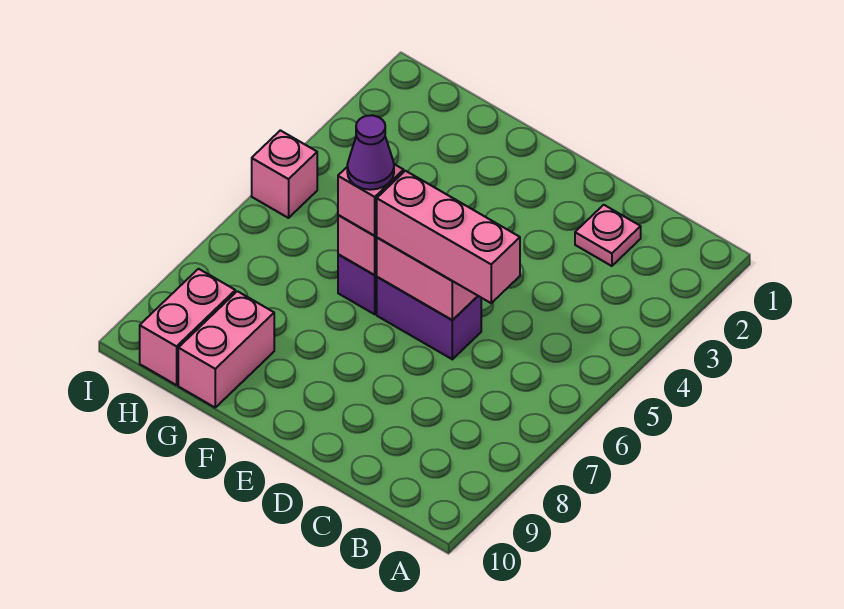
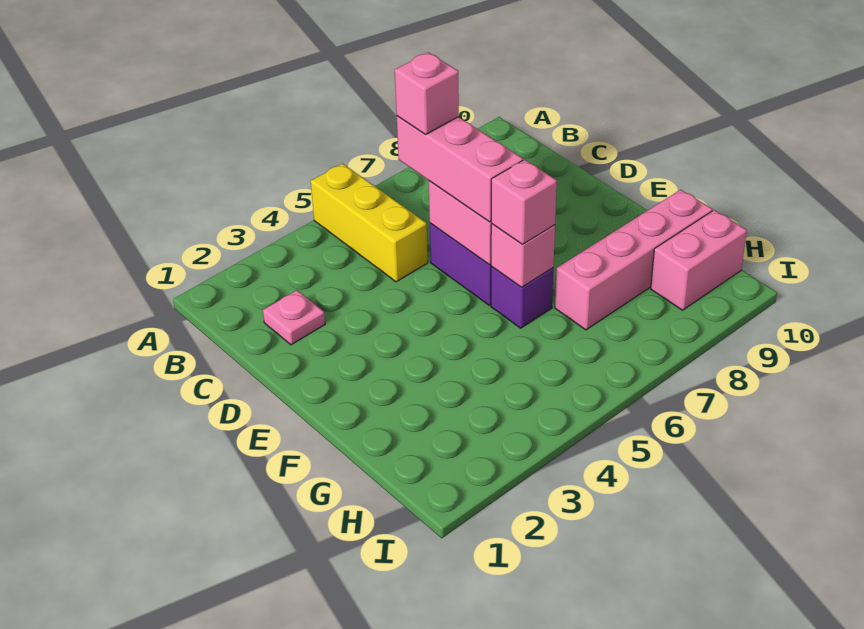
none -> yellow 1x3 brick [311,164,428,282]
purple 1x1 cone [347,115,394,190] -> none
pink 1x2 brick [178,291,274,407] -> pink 1x4 brick [555,190,712,330]
pink 1x1 brick [252,130,317,218] -> pink 1x1 brick moved to [395,52,459,134]

